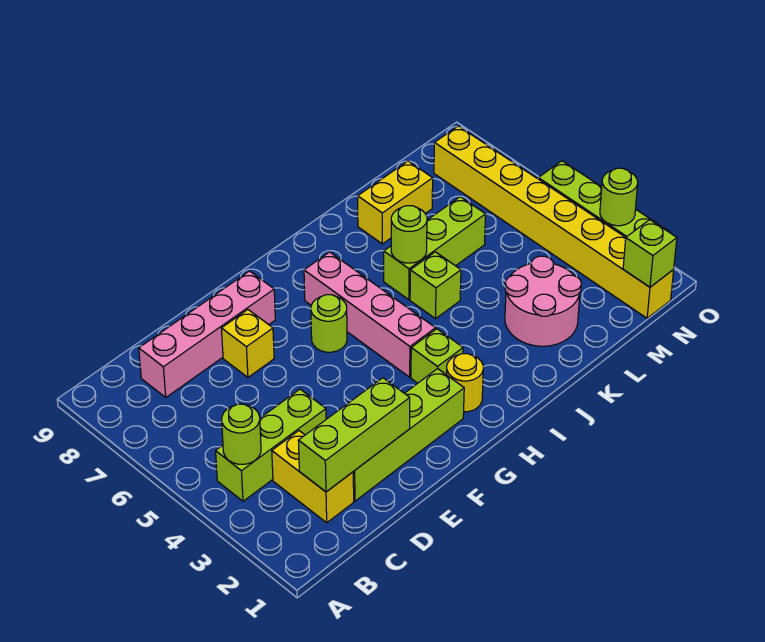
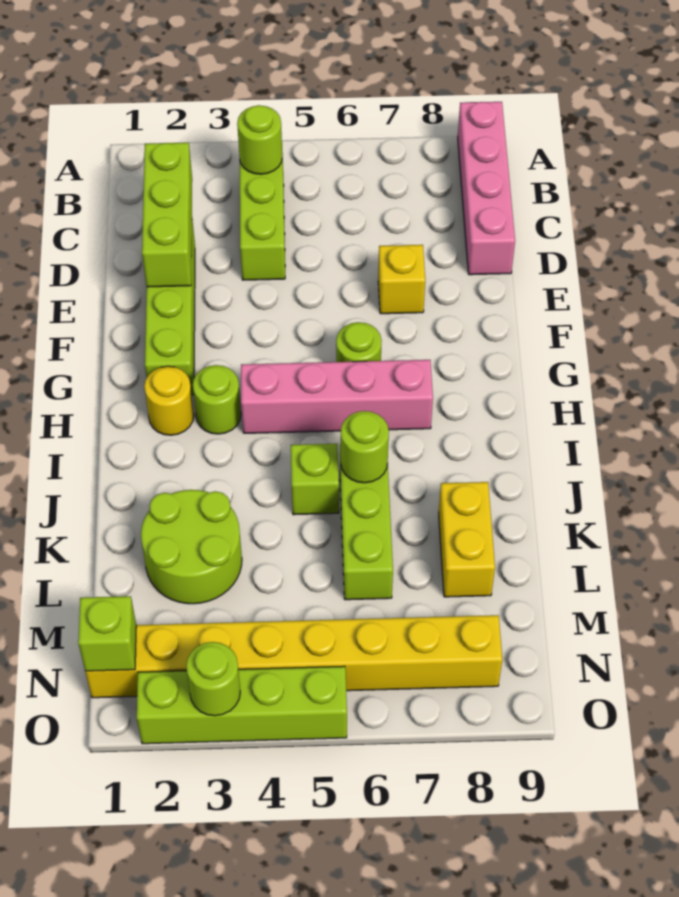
yellow 1x2 brick [272,431,354,523] -> none
pink 1x4 brick [139,271,275,397] -> pink 1x4 brick moved to [458,102,515,275]
lime 1x1 brick [411,329,463,383] -> lime 1x1 round brick [193,365,241,434]
pink 2x2 round brick [505,256,581,346] -> lime 2x2 round brick [141,490,242,604]

